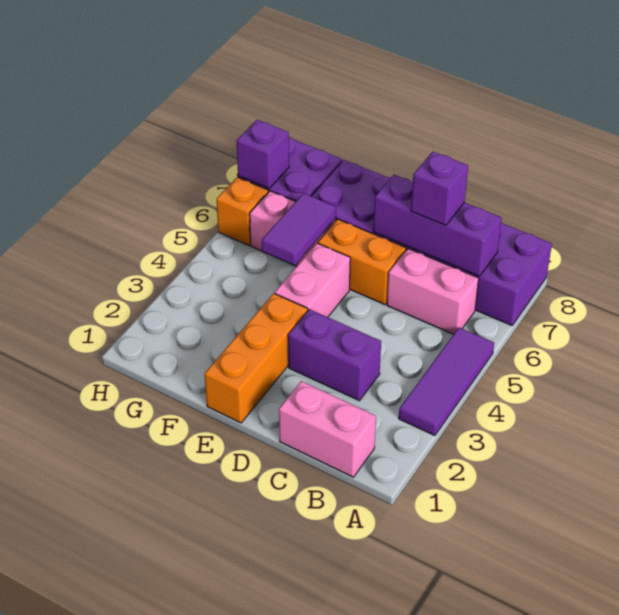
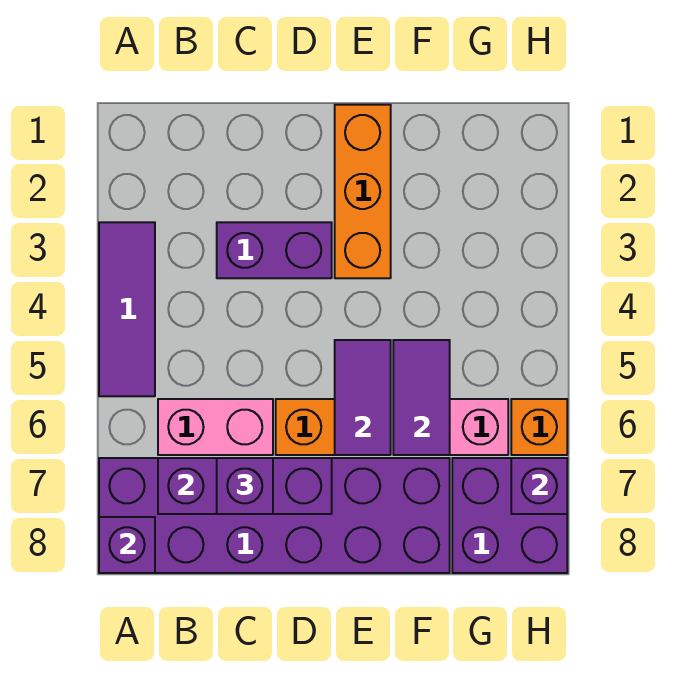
none -> purple 1x1 brick [99,517,155,573]
pink 1x2 brick [279,381,376,477] -> none
pink 1x2 brick [275,243,350,317] -> none
none -> purple 1x2 tile [335,340,391,455]

